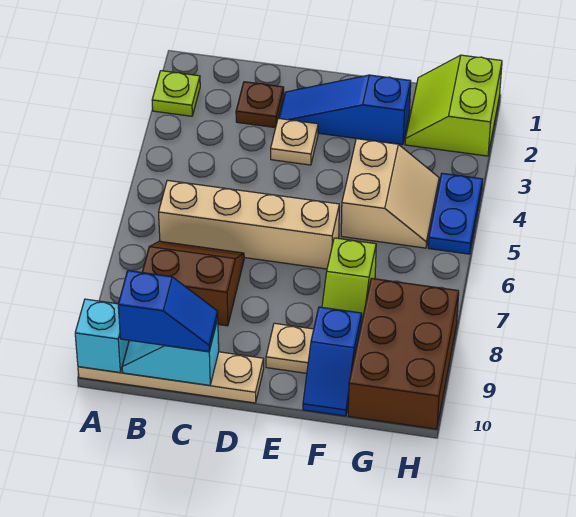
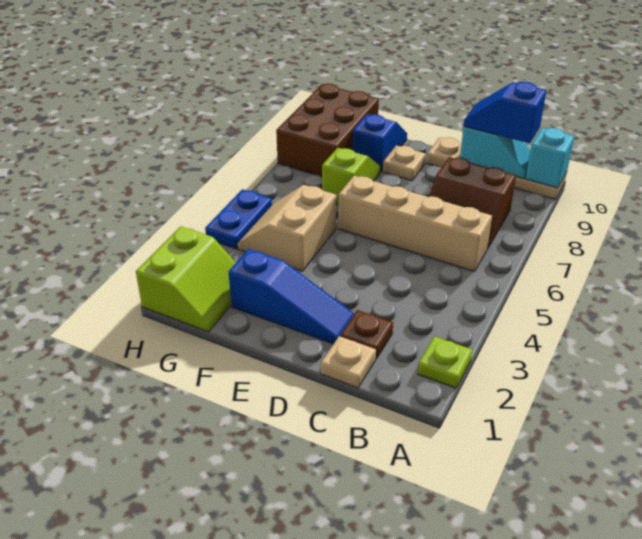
tan 1x1 plate [271,118,318,165] -> tan 1x1 plate moved to [321,336,376,388]

